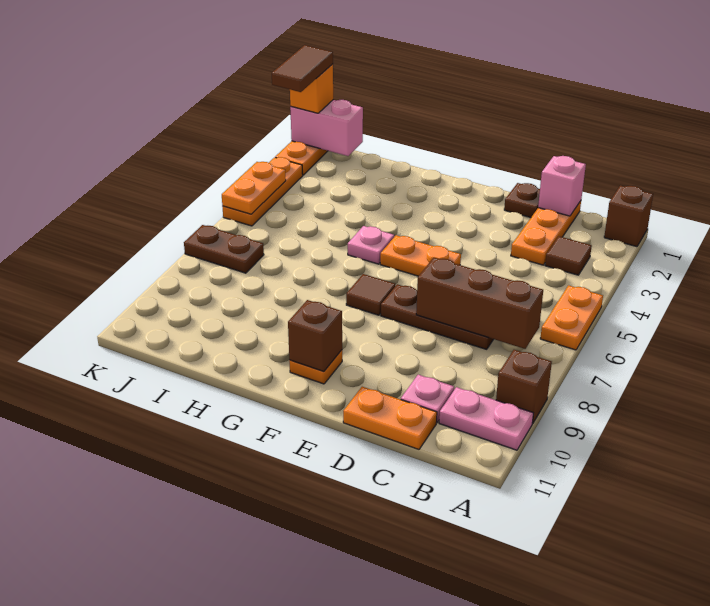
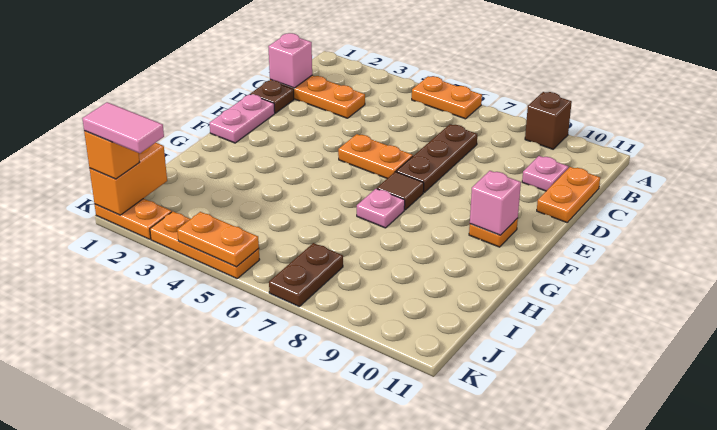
brown 1x1 brick [604,185,653,247] -> none
pink 1x2 plate [439,387,533,450] -> pink 1x2 plate moved to [210,94,275,143]
brown 1x1 tile [545,236,592,275] -> none
brown 1x3 brick [416,258,543,349] -> none
orange 1x2 plate [380,235,461,276] -> orange 1x2 plate turned to [338,134,413,178]
brown 1x1 brick [288,300,342,371] -> pink 1x1 brick [470,171,521,235]
pink 1x1 plate [348,226,394,264] -> pink 1x1 plate moved to [357,189,405,228]
pink 1x2 brick [290,100,363,156] -> orange 1x2 brick [90,143,167,215]
brown 1x2 tile [272,45,333,92] -> pink 1x2 tile [82,102,164,153]

